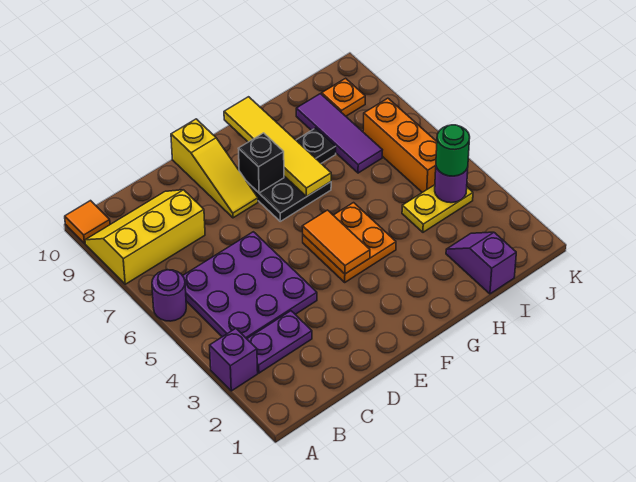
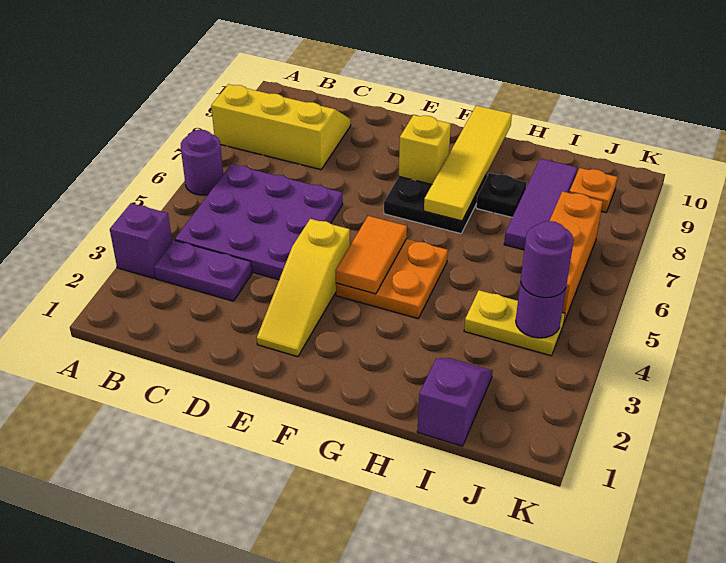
orange 1x1 tile [65,201,110,243] -> none
yellow 1x3 slope [171,119,258,218] -> yellow 1x3 slope moved to [257,219,350,357]
black 1x1 brick [238,133,284,193] -> yellow 1x1 brick [399,115,451,184]
green 1x1 round brick [436,125,470,176] -> purple 1x1 round brick [521,221,574,298]

